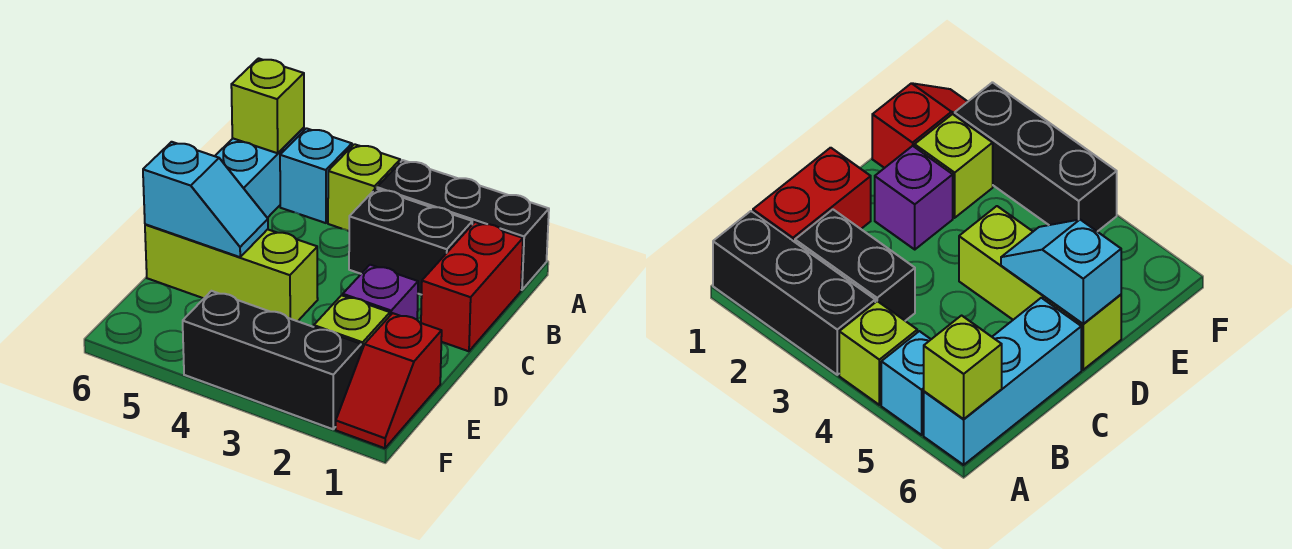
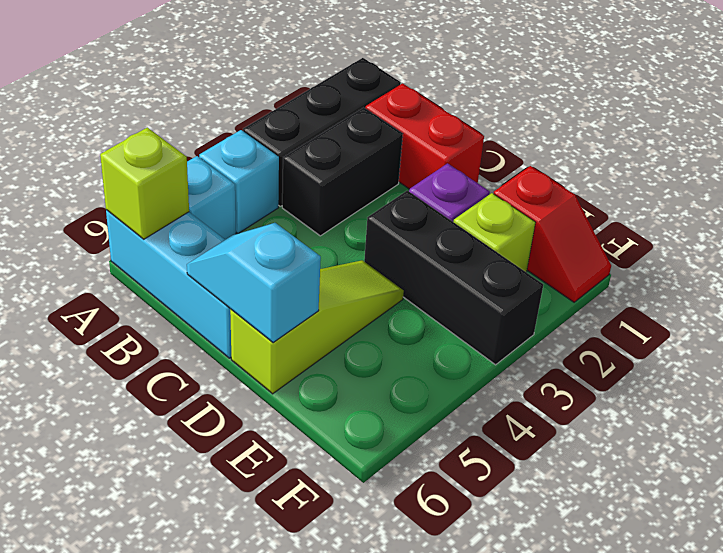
lime 1x1 brick [328,144,400,231] -> cyan 1x1 brick [199,130,279,234]
lime 1x3 brick [145,224,318,321] -> lime 1x3 slope [230,260,404,394]
cyan 1x2 slope [143,142,268,257] -> cyan 1x2 slope turned to [187,223,321,343]
black 1x3 brick [183,291,361,429] -> black 1x3 brick turned to [364,190,543,365]

